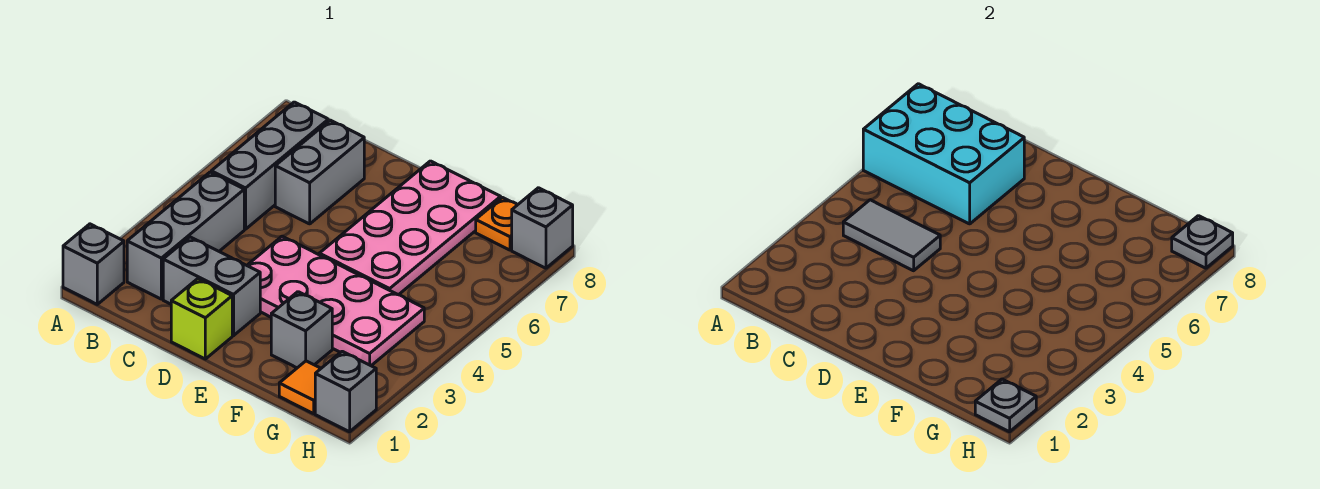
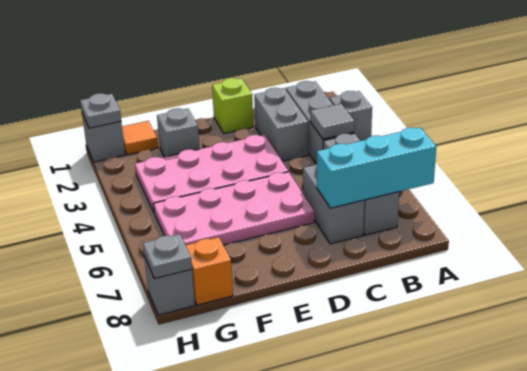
grey 1x1 brick [63,224,124,304] -> grey 1x1 brick moved to [329,91,372,141]
cyan 2x3 brick [863,84,1024,224] -> cyan 1x3 brick [317,127,436,208]
grey 1x2 tile [843,200,940,271] -> grey 1x1 tile [310,104,354,139]
grey 1x2 brick [163,237,260,336] -> grey 1x2 brick turned to [254,88,308,161]
pink 2x4 plate [319,161,501,295] -> pink 2x4 plate turned to [154,172,314,245]
orange 1x1 plate [476,197,517,250] -> orange 1x1 brick [186,237,233,305]

